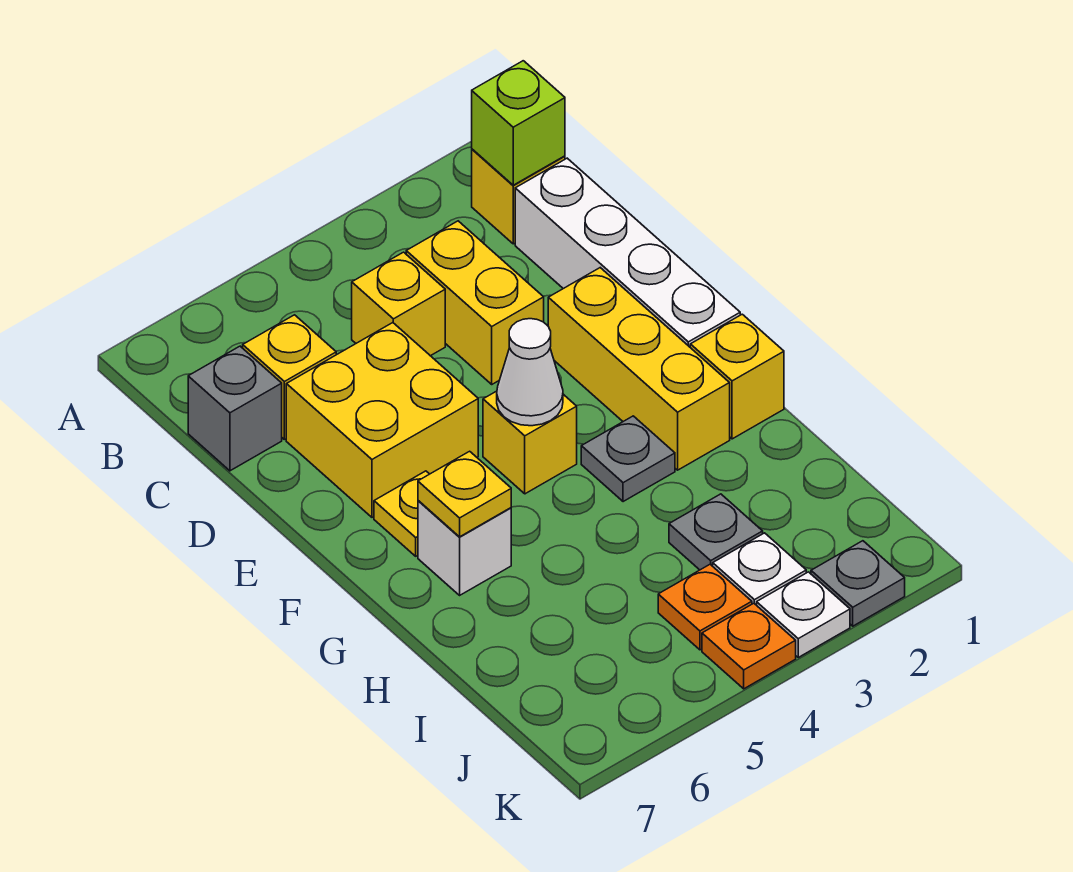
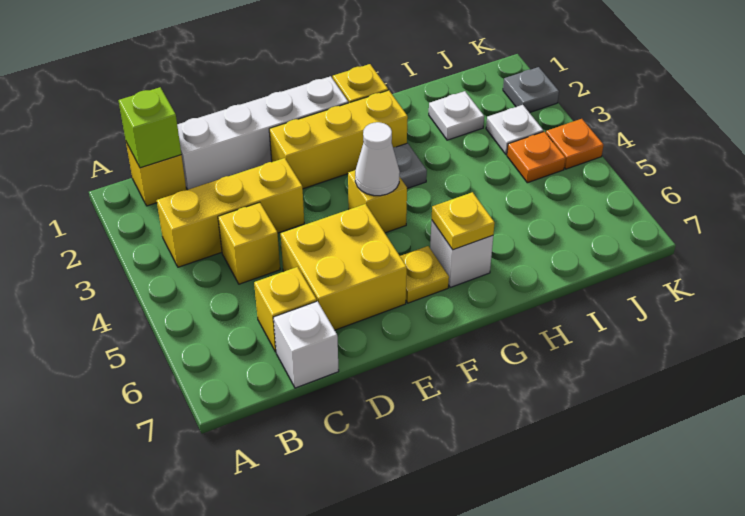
yellow 1x2 brick [406,221,544,384] -> yellow 1x3 brick [157,158,304,267]
grey 1x1 brick [188,346,282,471] -> white 1x1 brick [273,301,339,388]
grey 1x1 plate [669,494,763,570] -> none
white 1x1 plate [757,572,850,657] -> white 1x1 plate moved to [429,91,484,140]

